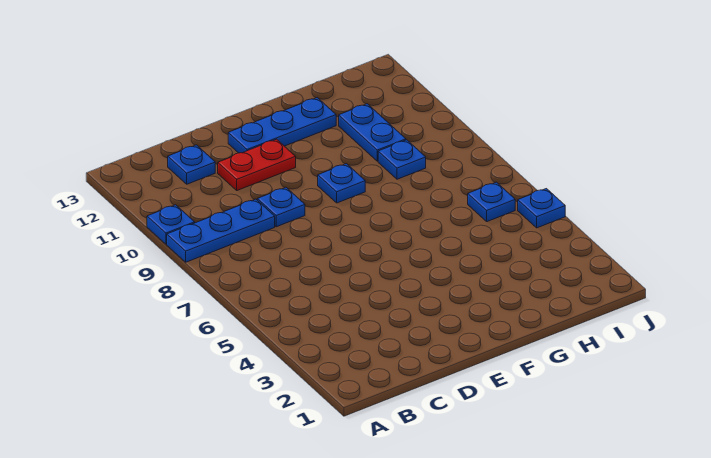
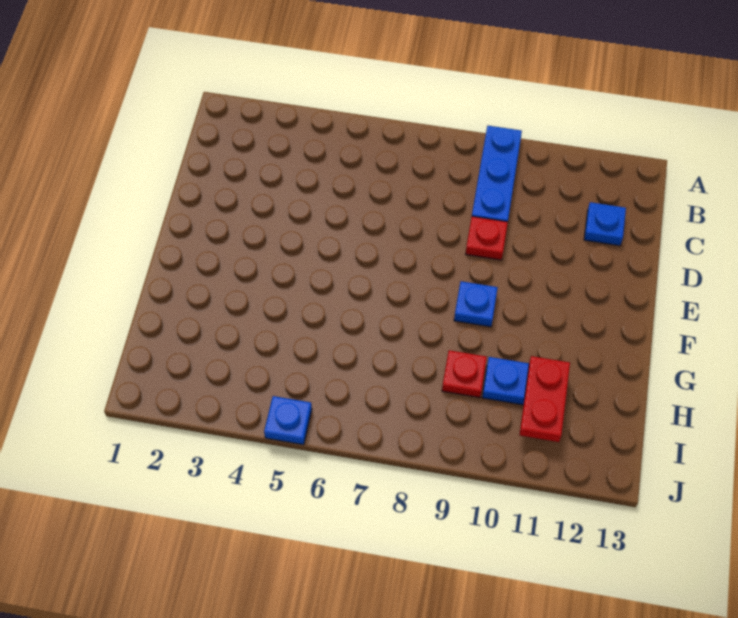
blue 1x1 plate [147,205,195,244] -> none
blue 1x1 plate [257,187,305,227] -> red 1x1 plate [466,216,508,260]
red 1x2 plate [218,139,296,190] -> red 1x2 plate moved to [520,356,570,442]
blue 1x3 plate [228,98,336,153] -> none
blue 1x1 plate [378,140,426,179] -> red 1x1 plate [442,350,487,398]
blue 1x1 plate [468,182,515,222] -> none

